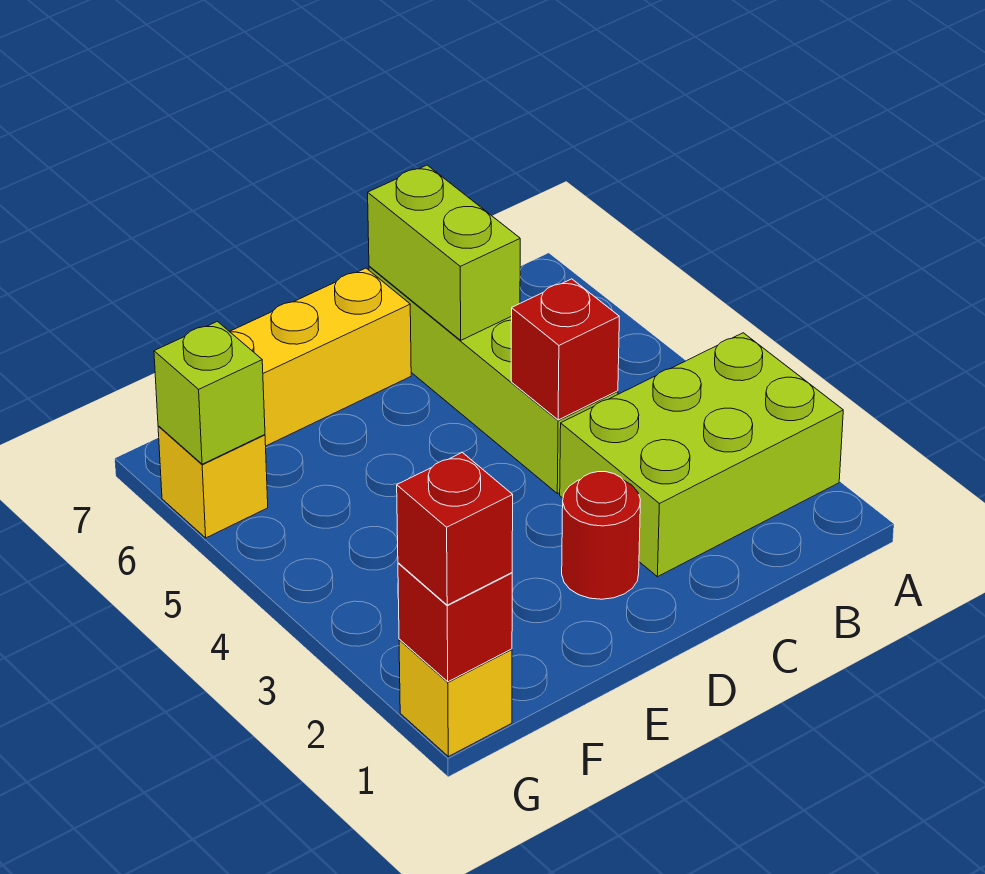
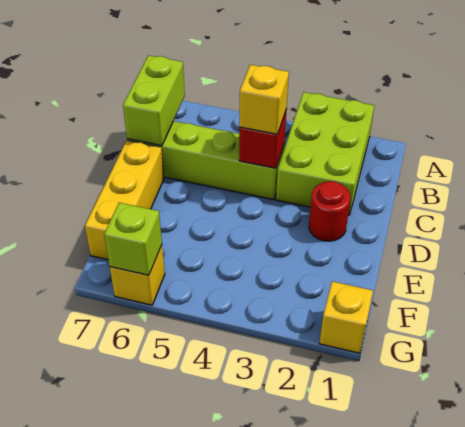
none -> yellow 1x1 brick [239,65,289,134]
lime 1x2 brick [368,165,520,340] -> lime 1x2 brick turned to [123,55,185,146]
red 1x1 brick [398,563,512,682] -> none
red 1x1 brick [397,452,513,605] -> none

